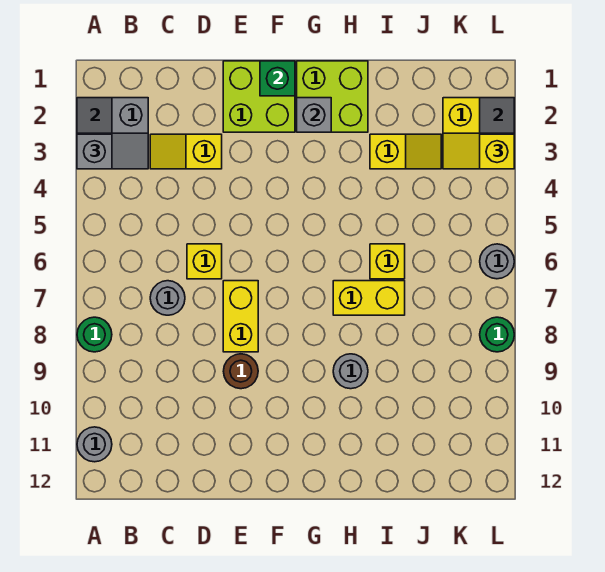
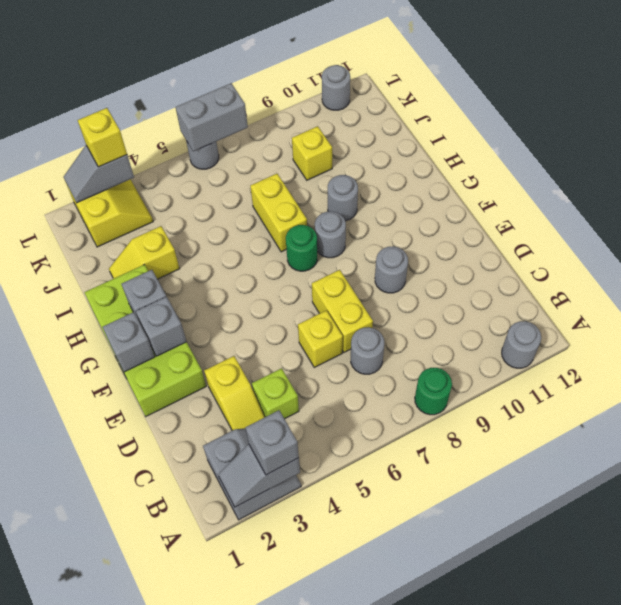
none -> lime 1x1 brick [252,368,299,419]
yellow 1x2 brick [223,281,258,352] -> yellow 1x2 brick turned to [312,270,373,352]
brown 1x1 round brick [223,354,258,389] -> grey 1x1 round brick [375,246,408,293]
green 1x1 brick [260,61,295,96] -> grey 1x1 brick [103,312,155,372]
none -> grey 1x1 brick [136,297,187,356]
none -> grey 1x1 round brick [315,211,346,258]
yellow 1x2 slope [370,134,441,169] -> yellow 1x2 slope turned to [109,226,180,279]
yellow 1x1 brick [370,244,405,279] -> yellow 1x1 brick moved to [292,126,332,180]
none -> grey 1x2 brick [176,83,248,151]
green 1x1 round brick [480,317,514,352] -> green 1x1 round brick moved to [286,225,317,271]
none -> grey 1x1 round brick [322,65,350,110]

